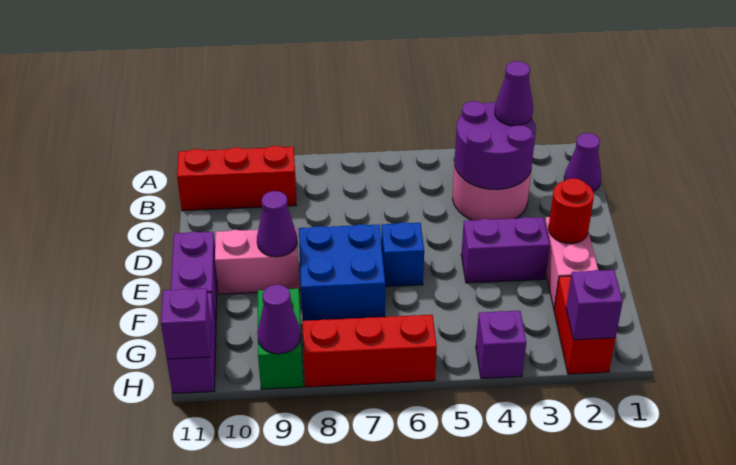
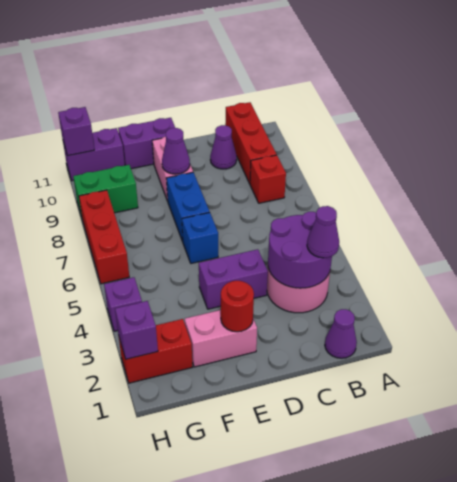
none -> red 1x1 brick [250,155,286,203]
purple 1x2 brick [461,217,550,283] -> purple 1x2 brick turned to [199,249,268,309]
blue 2x2 brick [299,224,385,321] -> blue 1x2 brick [166,172,210,242]
purple 1x1 cone [257,285,301,354] -> purple 1x1 cone moved to [210,125,237,169]

